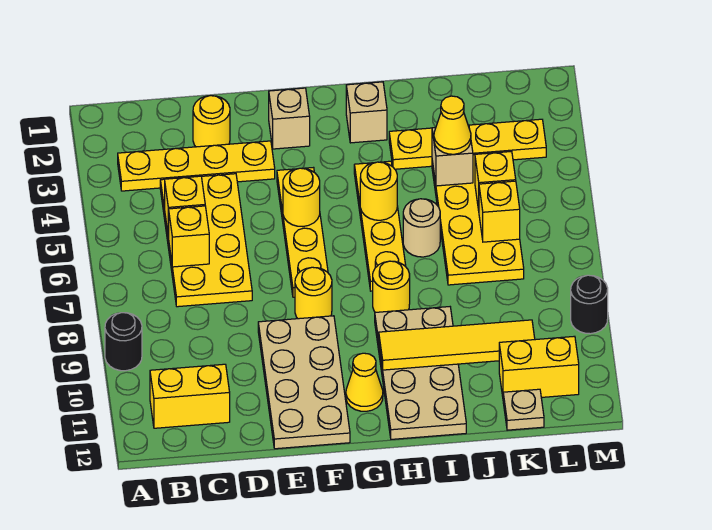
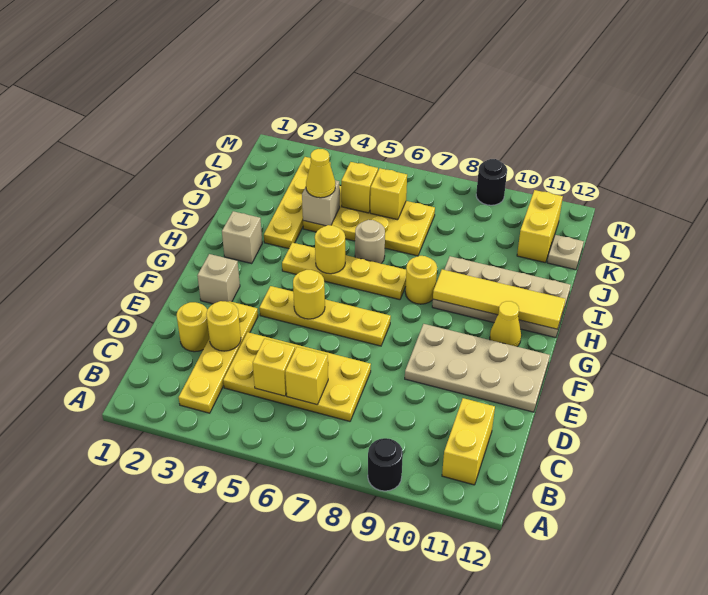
yellow 1x1 round brick [295,267,332,319] -> yellow 1x1 round brick moved to [206,301,241,351]
yellow 1x4 tile [379,320,535,370] -> yellow 1x4 tile turned to [433,269,565,329]

